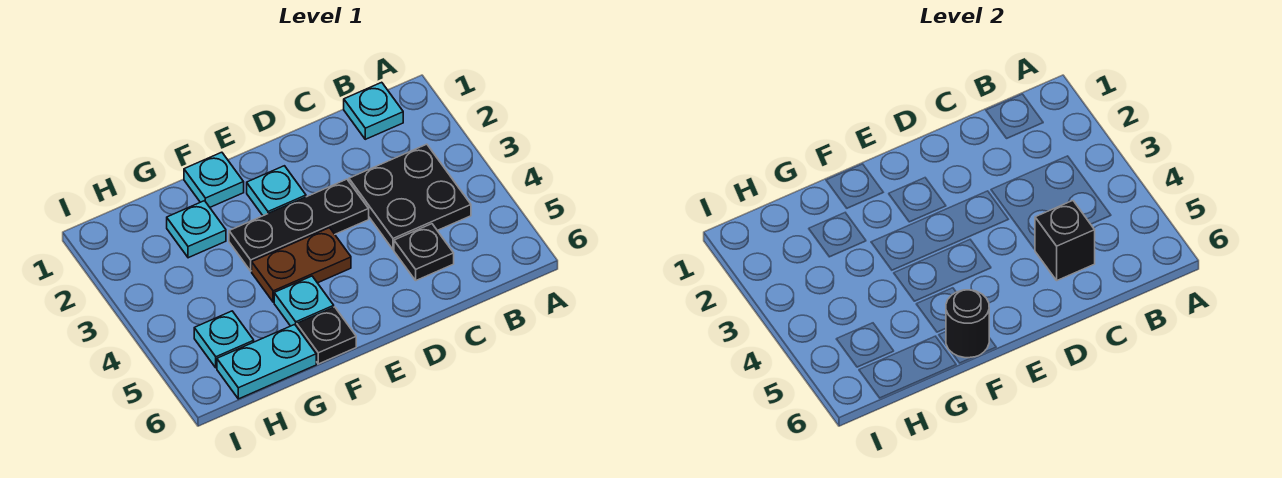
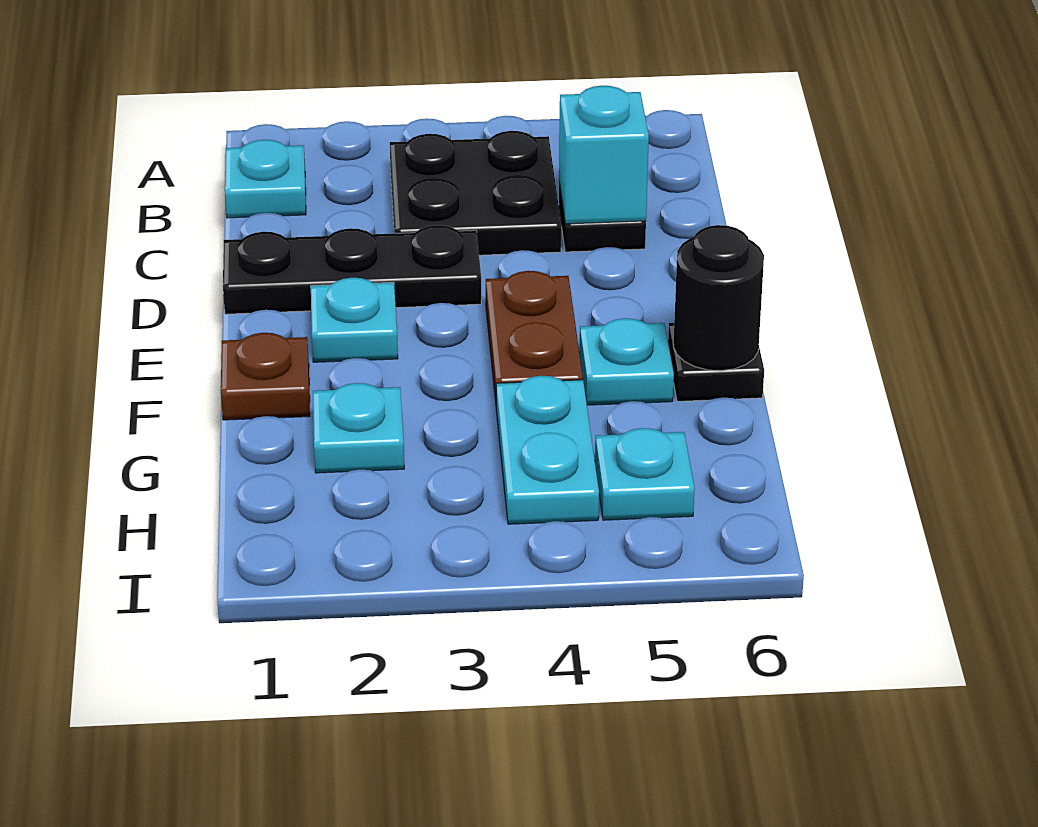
black 1x1 brick [1035,201,1095,280] -> cyan 1x1 brick [559,86,649,224]
black 1x3 plate [229,179,369,271] -> black 1x3 plate turned to [223,225,481,314]
cyan 1x1 plate [184,152,244,207] -> brown 1x1 plate [221,333,310,420]
cyan 1x2 plate [217,324,316,399] -> cyan 1x2 plate moved to [496,376,599,524]

